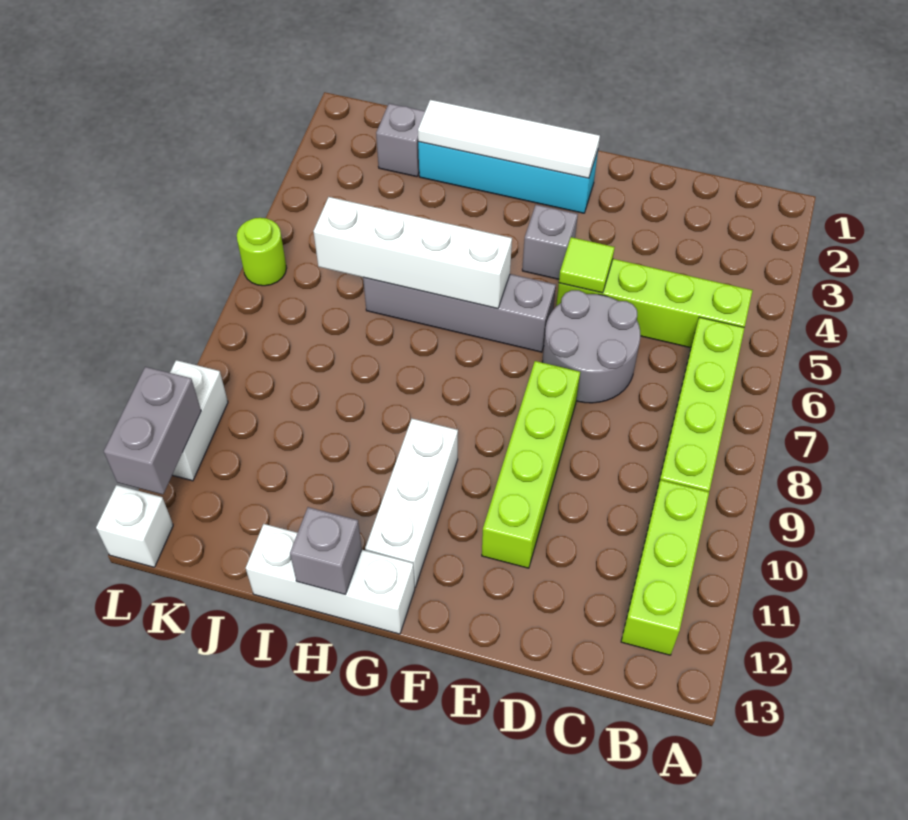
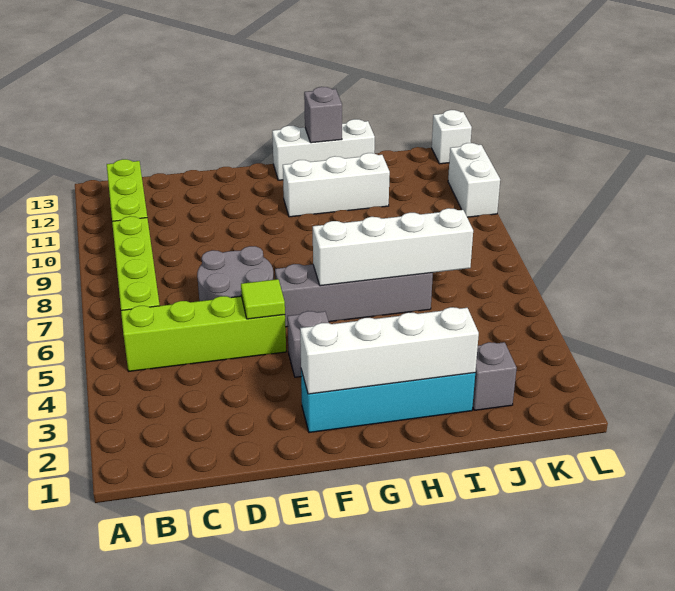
lime 1x4 brick [482,361,580,568] -> none
white 1x4 tile [418,100,600,178] -> white 1x4 brick [300,307,479,394]
white 1x3 brick [365,419,458,587] -> white 1x3 brick turned to [283,153,390,217]
lime 1x1 round brick [237,218,287,286] -> none
grey 1x2 brick [104,367,201,494] -> none

